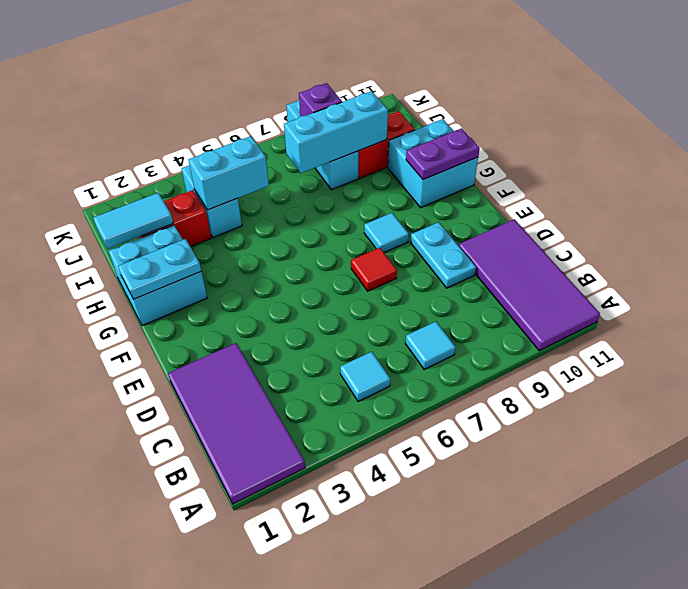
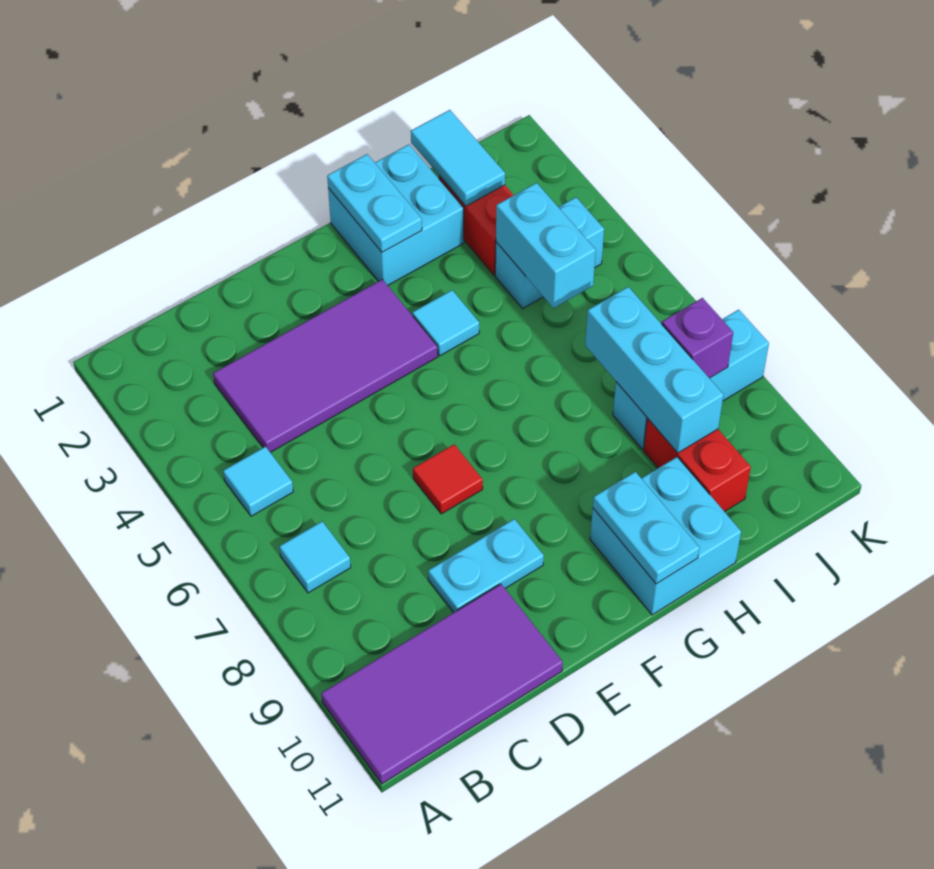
purple 2x4 tile [168,343,305,504] -> purple 2x4 tile moved to [213,279,438,452]
cyan 1x1 tile [364,213,409,253] -> cyan 1x1 tile moved to [412,290,479,356]
purple 1x2 plate [406,128,480,180] -> cyan 1x2 plate [593,472,699,584]

